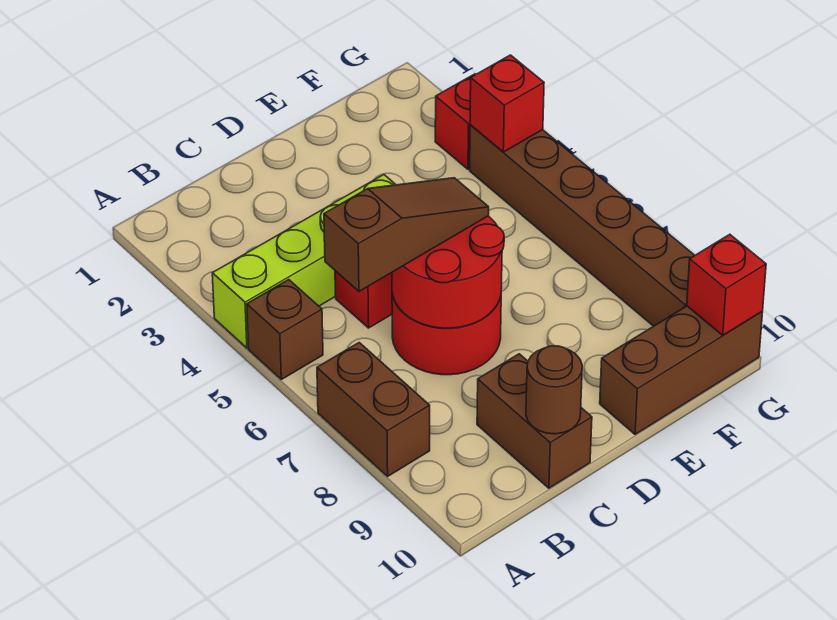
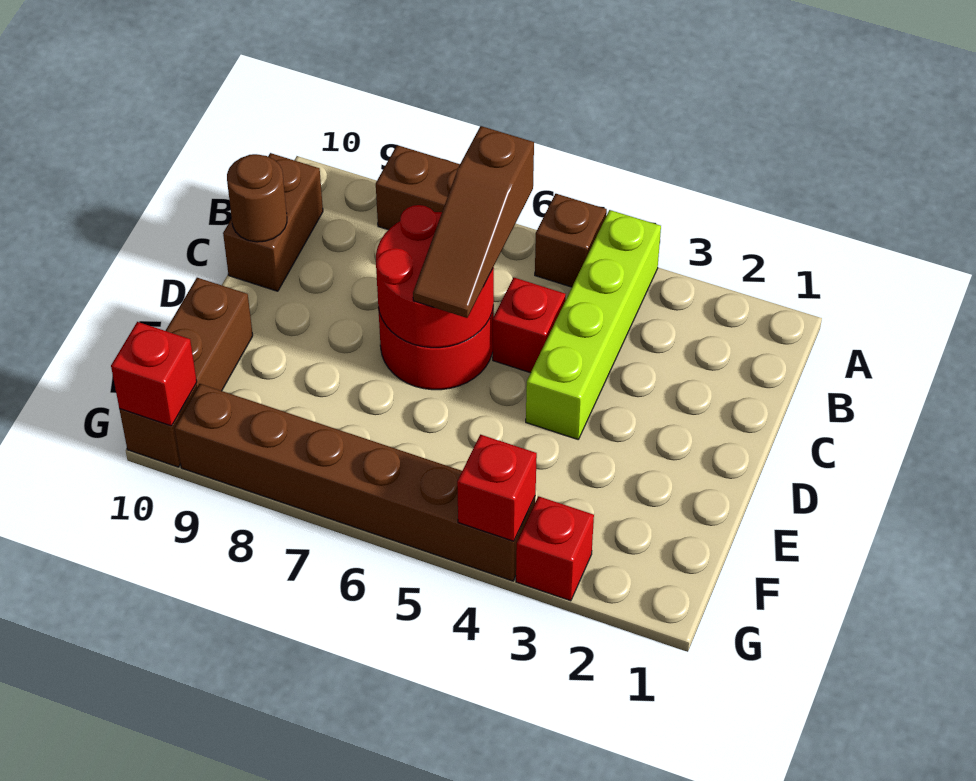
brown 1x2 brick [477,354,592,488] -> brown 1x2 brick turned to [223,153,323,291]

